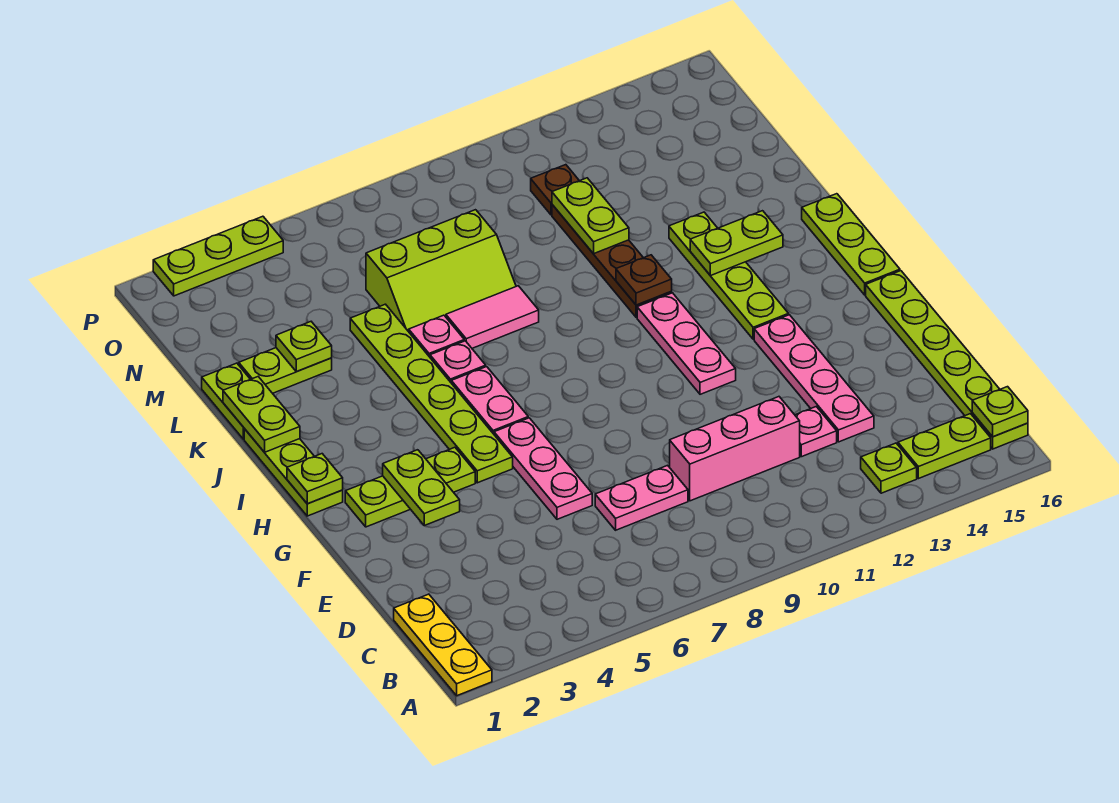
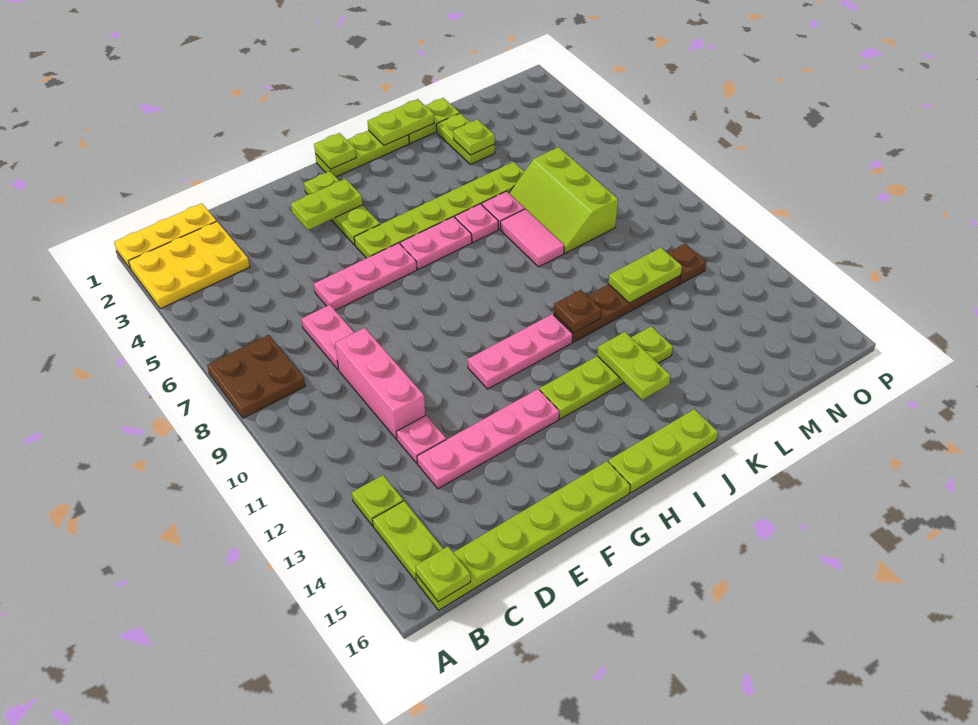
none -> yellow 2x3 plate [129,222,250,309]
none -> brown 2x2 plate [207,335,305,418]
lime 1x3 plate [153,216,283,296] -> none

